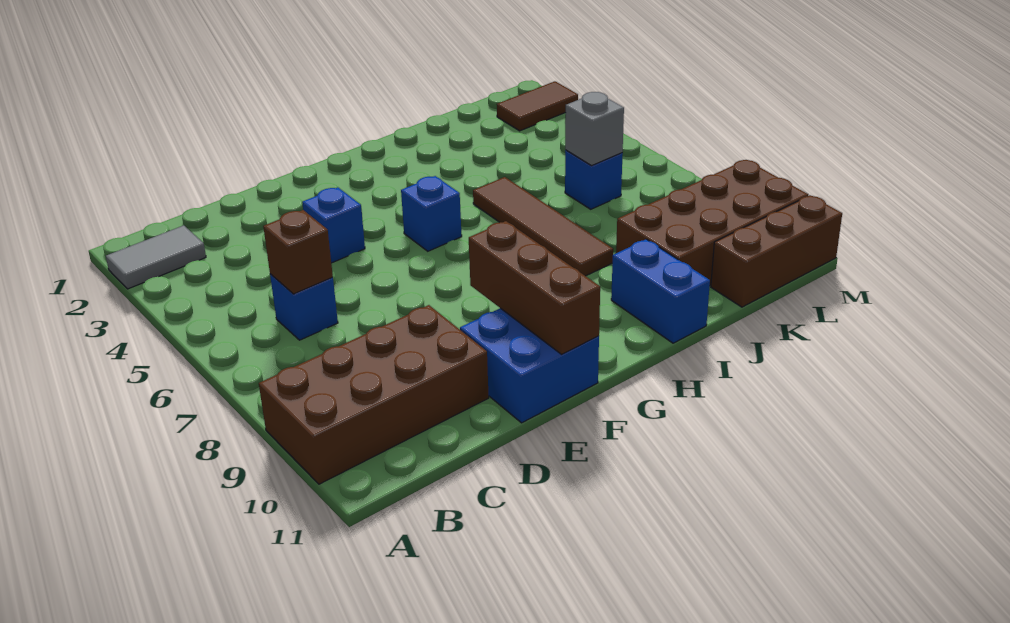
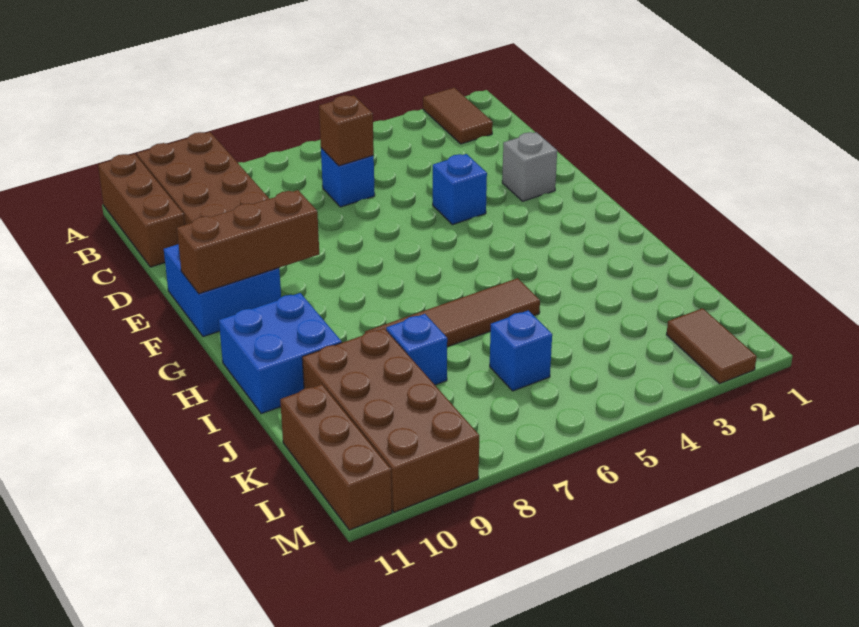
grey 1x2 tile [106,225,206,289] -> brown 1x2 tile [423,88,493,144]
none -> brown 1x3 brick [98,154,185,267]
blue 1x1 brick [401,176,462,251] -> blue 1x1 brick moved to [386,314,447,385]
blue 1x2 brick [611,239,710,343] -> blue 2x2 brick [219,293,342,414]
grey 1x1 brick [565,92,624,166] -> grey 1x1 brick moved to [502,132,557,201]

